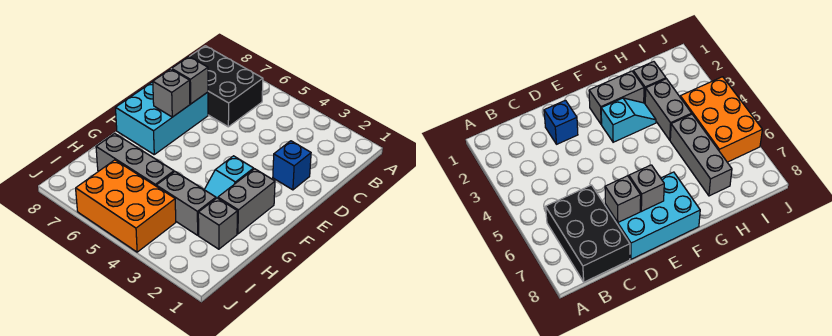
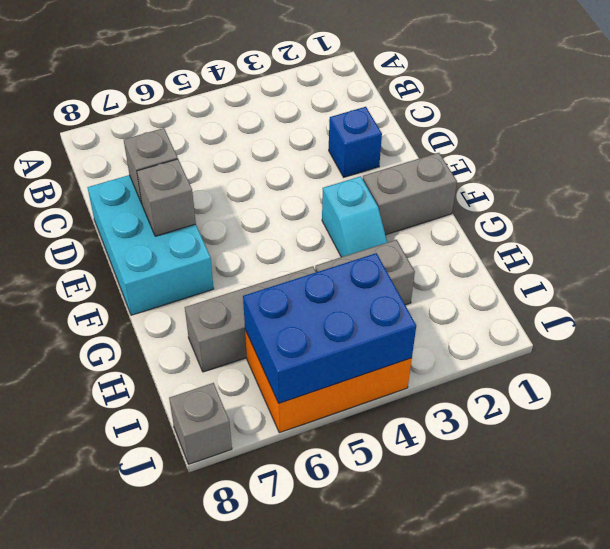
black 2x3 brick [189,46,263,127] -> none
grey 1x2 brick [218,169,275,234] -> grey 1x2 brick turned to [363,153,457,235]
grey 1x1 brick [198,198,237,249] -> grey 1x1 brick moved to [169,383,232,464]
none -> blue 2x3 brick [243,253,416,403]

